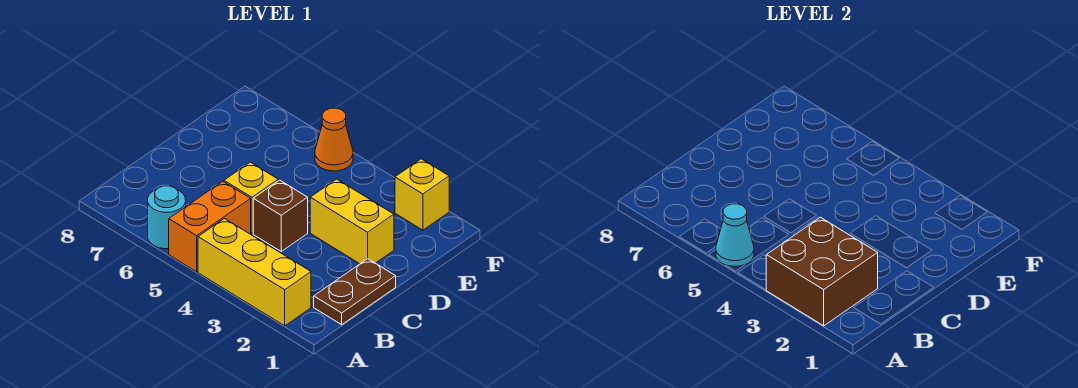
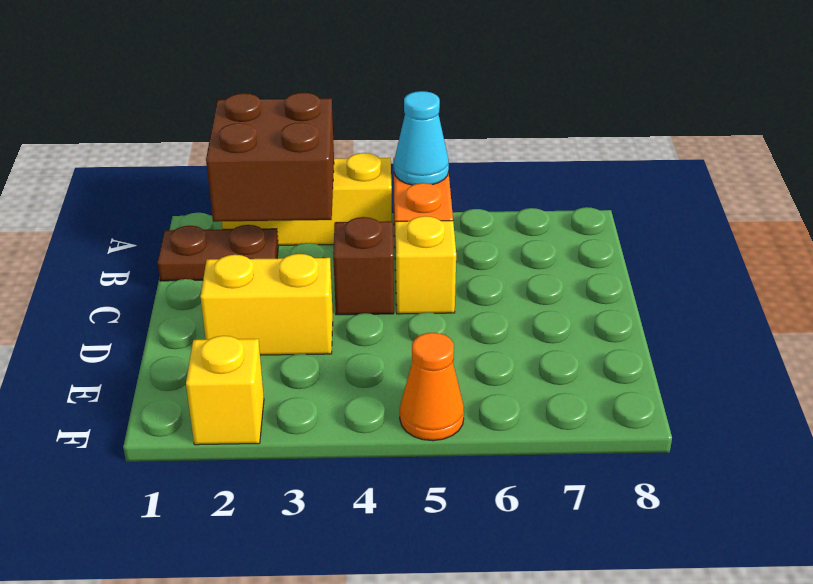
cyan 1x1 round brick [148,186,186,249] -> none
brown 1x2 plate [314,259,396,325] -> brown 1x2 plate turned to [157,225,278,281]

